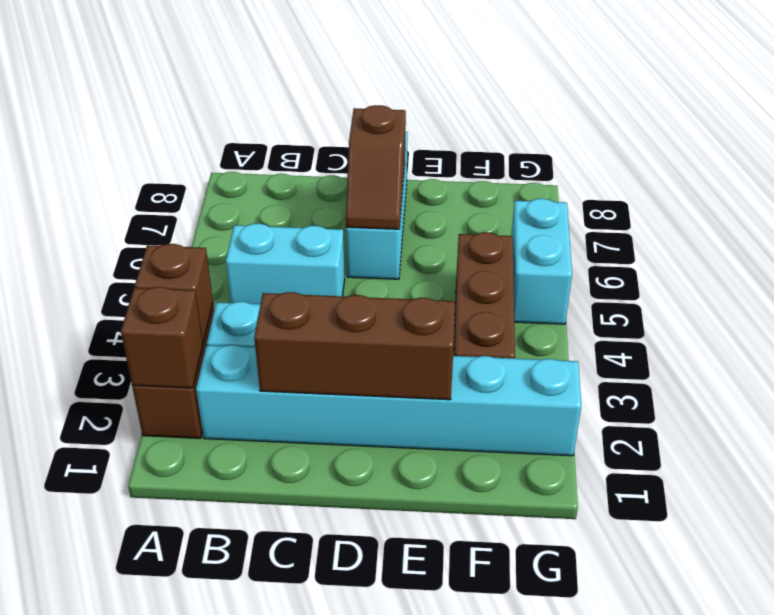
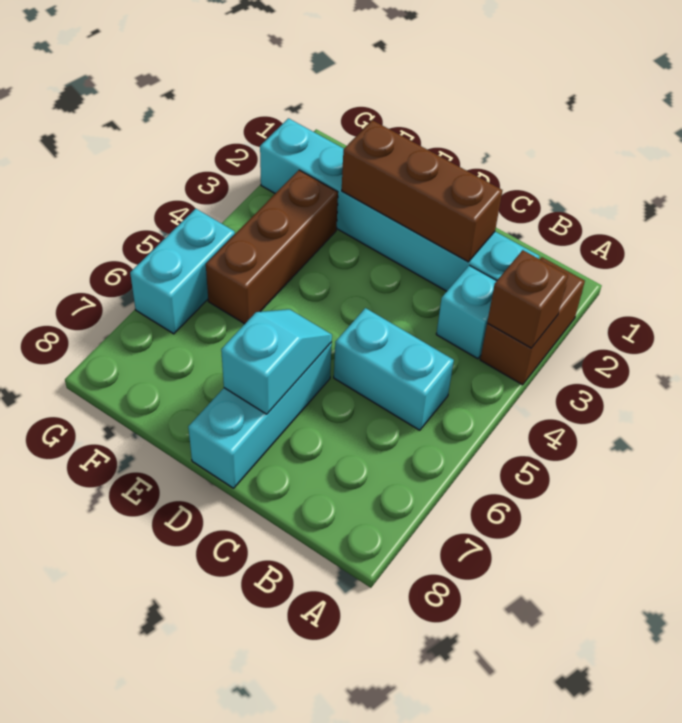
brown 1x1 brick [121,287,203,388] -> none
brown 1x2 slope [346,105,406,229] -> cyan 1x2 slope [221,309,332,414]

